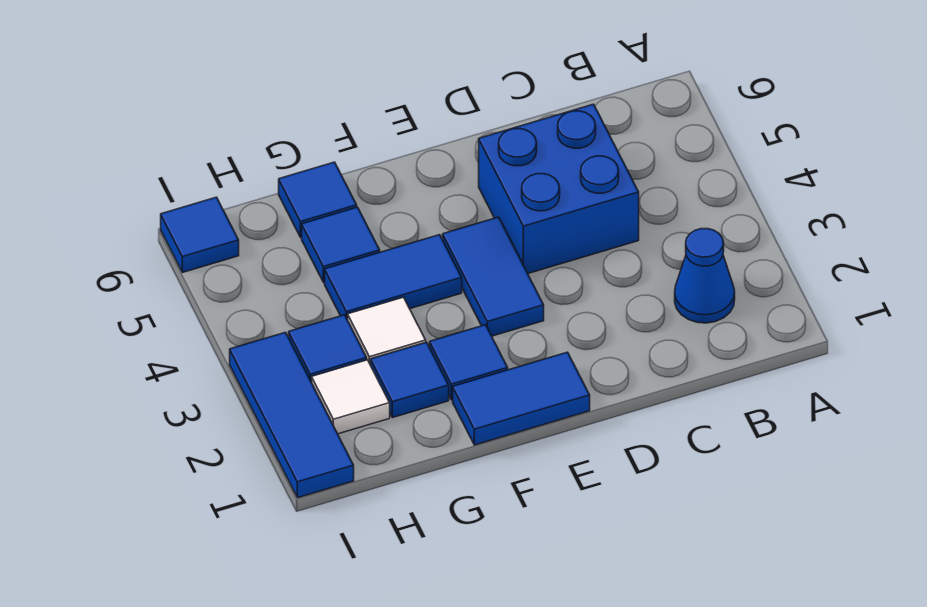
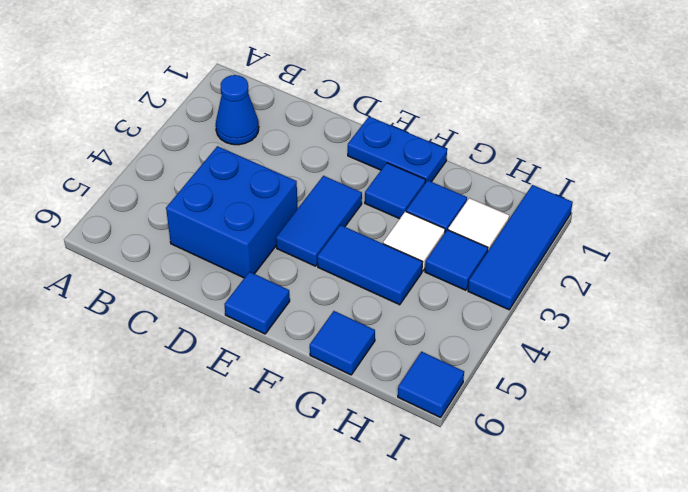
blue 1x2 tile [453,352,590,445] -> blue 1x2 plate [348,116,447,183]
blue 1x1 tile [302,207,380,282] -> blue 1x1 tile moved to [224,272,290,334]

